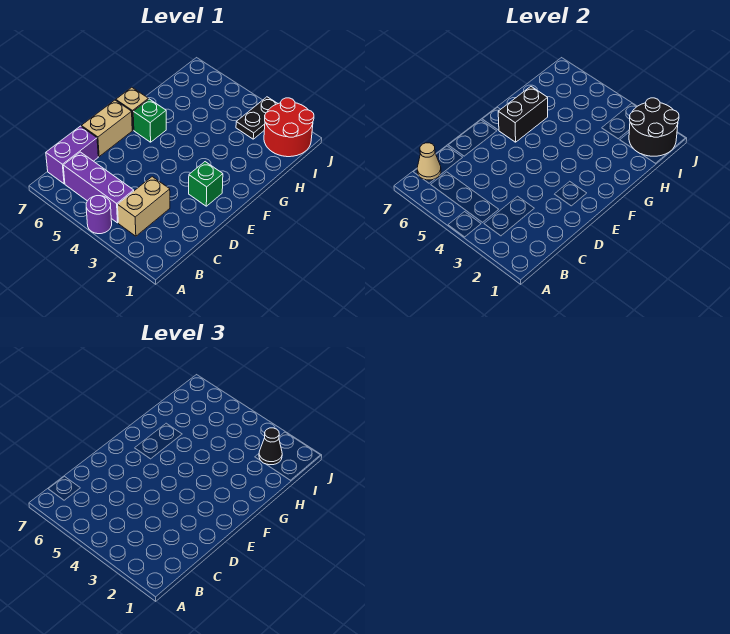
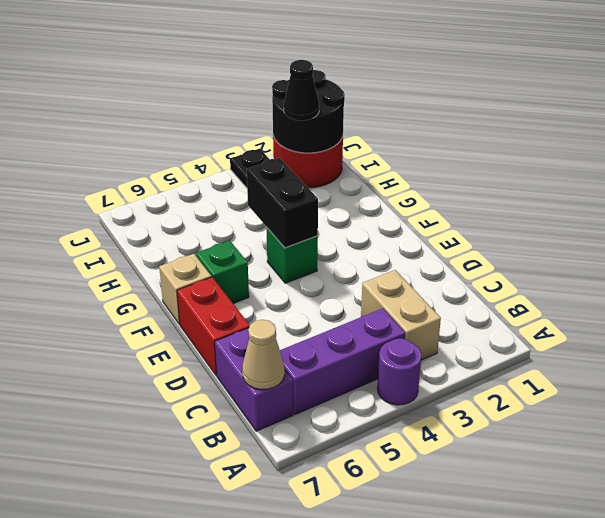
tan 1x2 brick [81,100,132,157] -> red 1x2 brick [177,277,250,375]
green 1x1 brick [189,162,223,206] -> green 1x1 brick moved to [266,227,318,283]
black 1x2 brick [498,87,548,142] -> black 1x2 brick moved to [247,158,318,248]

